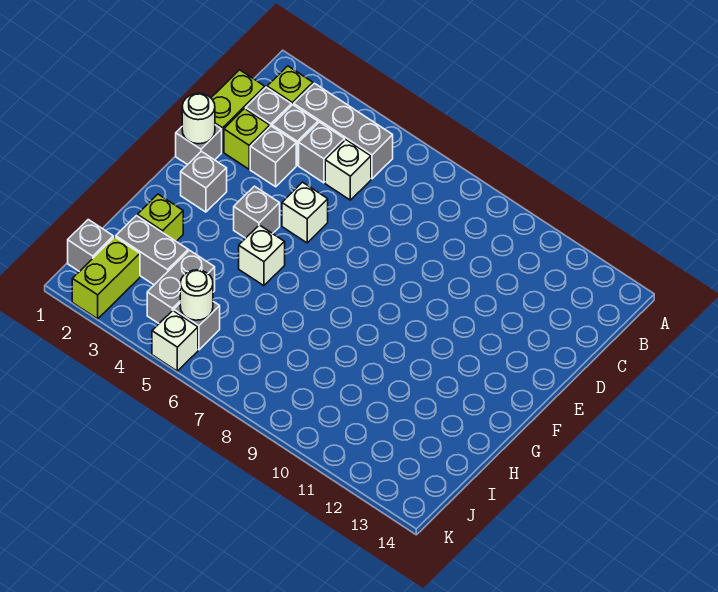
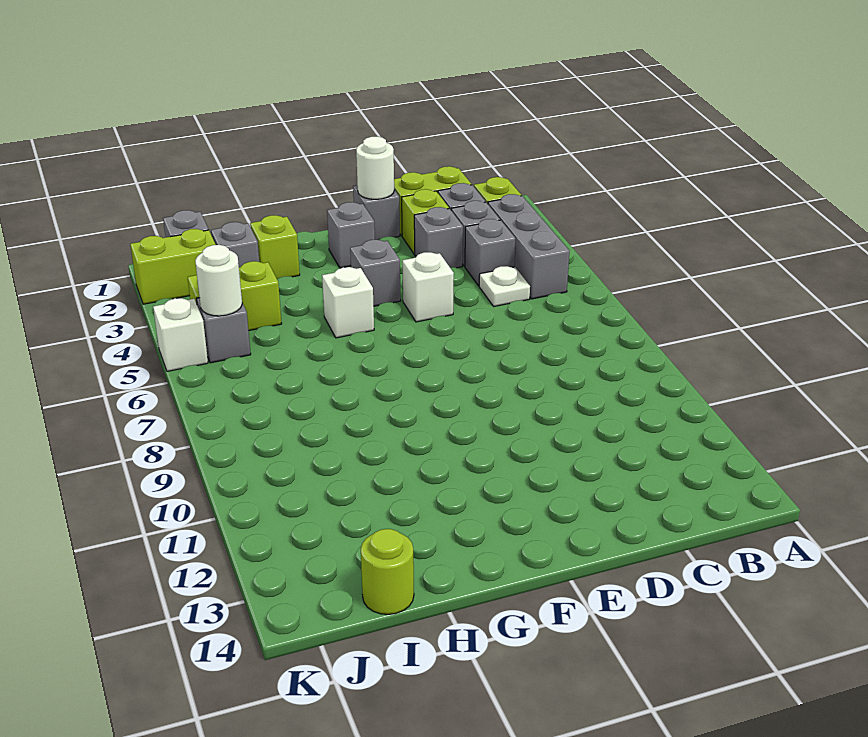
white 1x1 brick [325,140,371,200] -> white 1x1 plate [479,266,530,306]
grey 1x2 brick [116,216,188,285] -> grey 1x1 brick [211,222,259,267]
grey 1x2 brick [147,250,215,323] -> lime 1x2 brick [188,261,282,331]
none -> lime 1x1 round brick [361,529,414,614]

